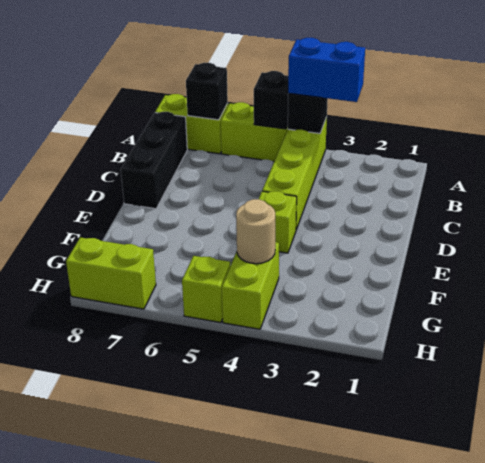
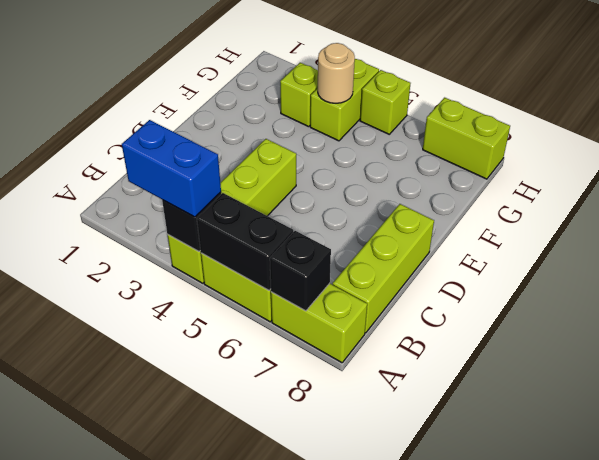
black 1x1 brick [254,71,288,129] -> black 1x2 brick [197,193,293,290]
black 1x3 brick [121,112,187,209] -> lime 1x3 brick [333,204,434,333]
lime 1x1 brick [259,191,297,253] -> lime 1x1 brick moved to [280,63,318,127]

